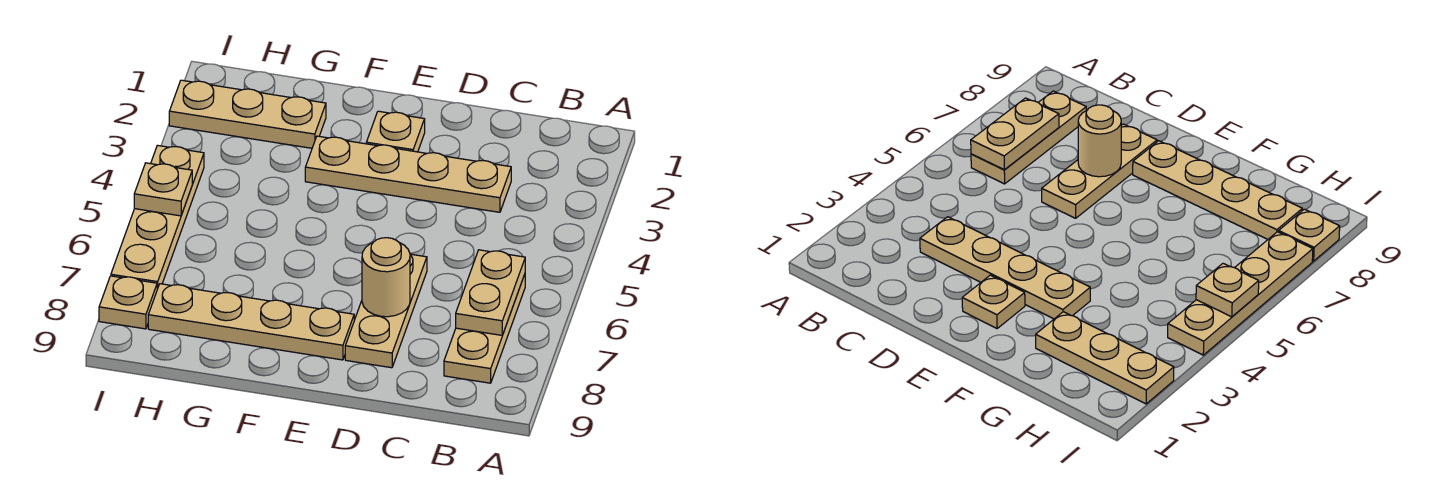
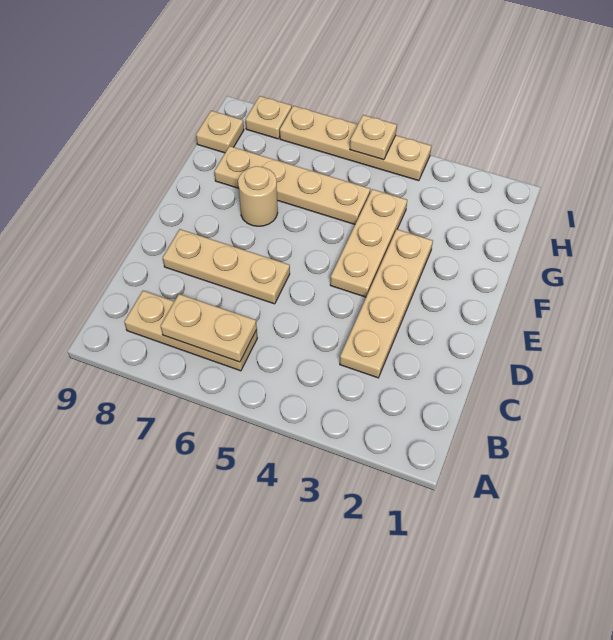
tan 1x1 round brick [362,238,410,317] -> tan 1x1 round brick moved to [238,166,278,226]
tan 1x1 plate [366,111,425,152] -> tan 1x1 plate moved to [196,111,244,153]
tan 1x4 plate [148,284,354,360] -> tan 1x4 plate turned to [214,146,370,224]
tan 1x3 plate [169,80,326,148] -> tan 1x3 plate moved to [330,189,407,297]

